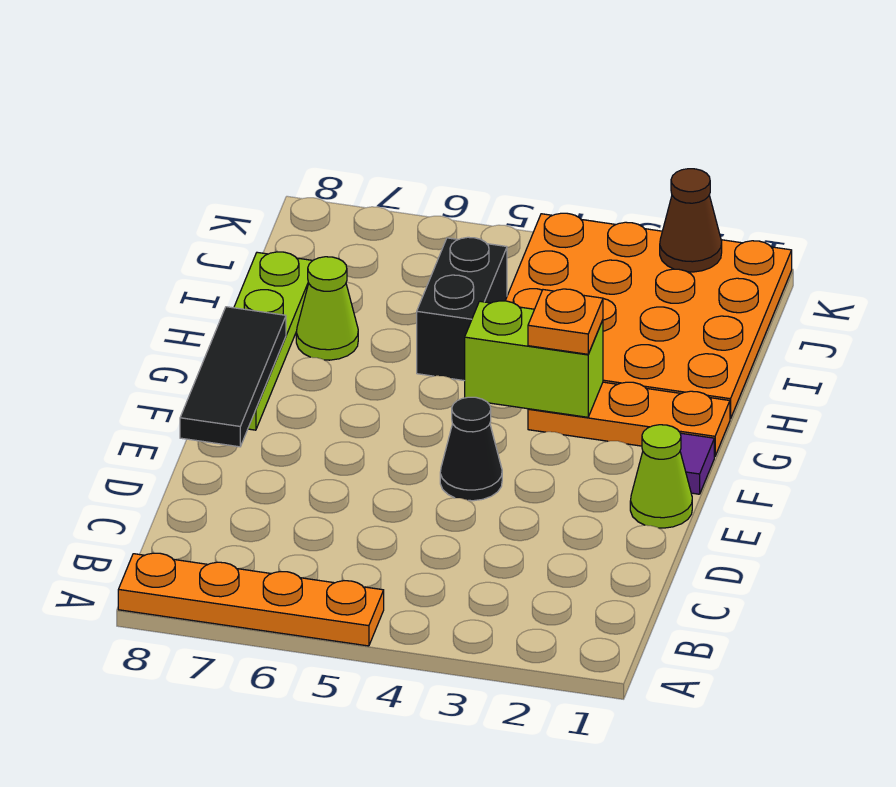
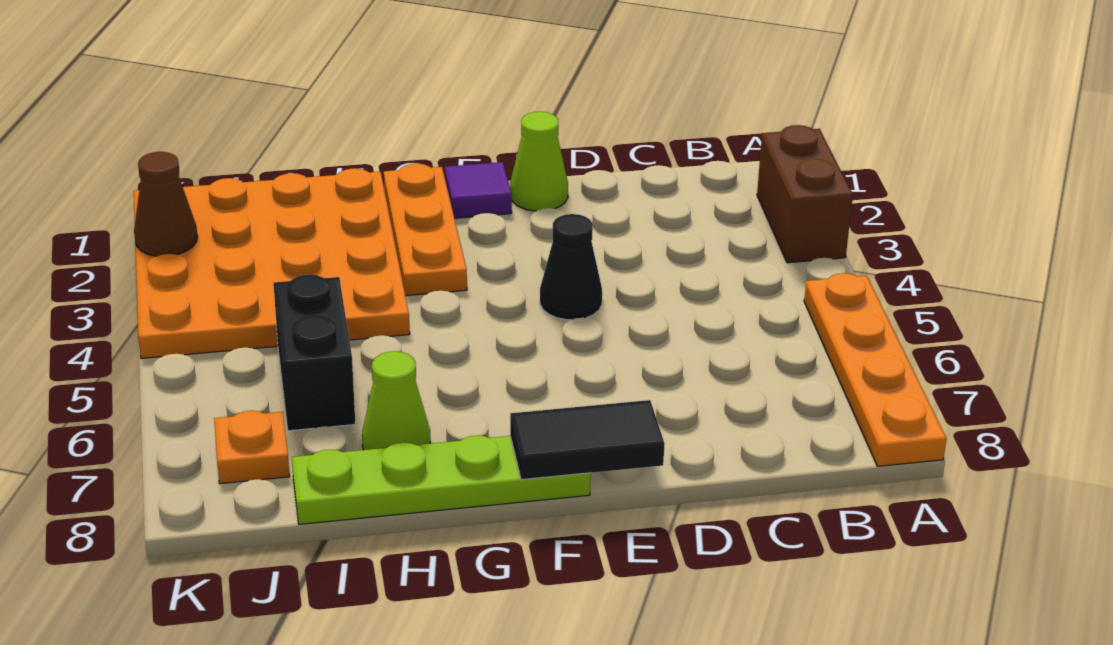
none -> brown 1x2 brick [757,125,853,263]
black 1x3 tile [180,307,286,447] -> black 1x2 tile [510,400,665,480]
lime 1x2 brick [465,301,603,417] -> none
orange 1x1 plate [528,289,603,354] -> orange 1x1 plate moved to [214,411,290,484]
black 1x2 brick [417,237,507,381] -> black 1x2 brick turned to [273,275,355,431]

